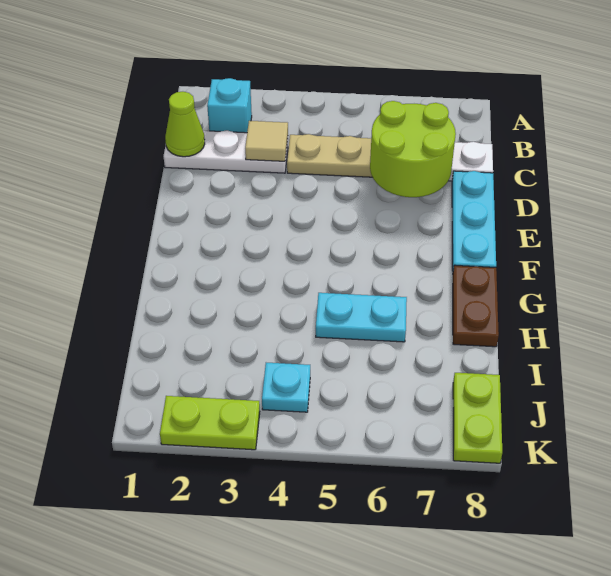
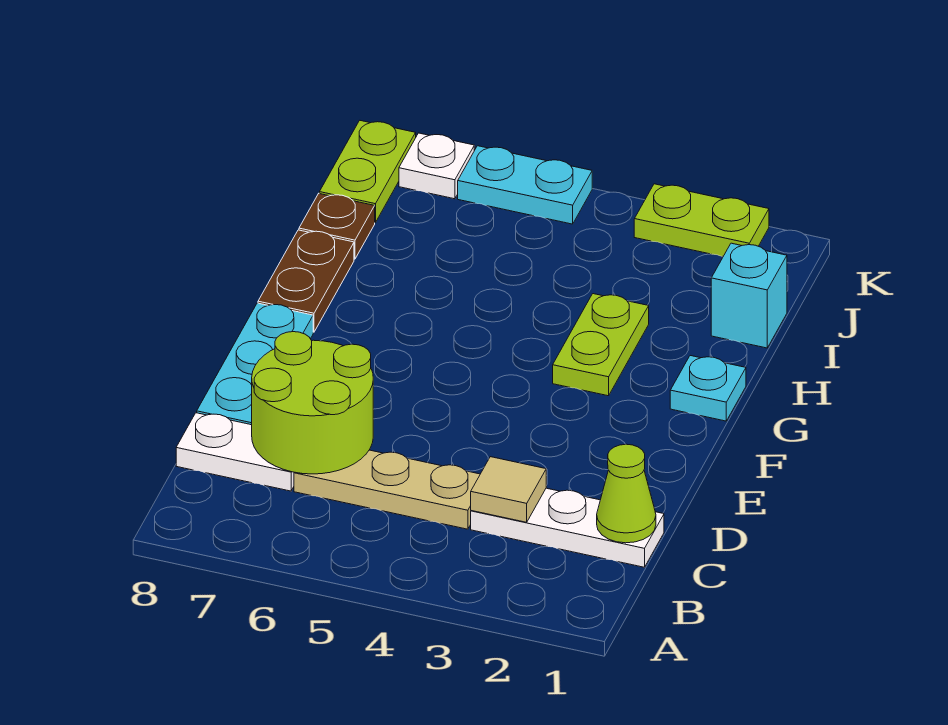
cyan 1x1 brick [207,78,252,133] -> cyan 1x1 brick moved to [711,243,787,348]
none -> lime 1x2 plate [553,294,649,396]
cyan 1x2 plate [316,293,407,342] -> cyan 1x2 plate moved to [458,146,592,224]
none -> brown 1x1 plate [299,194,375,259]
cyan 1x1 plate [262,363,310,412] -> cyan 1x1 plate moved to [670,356,746,421]
none -> white 1x1 plate [399,133,474,199]

